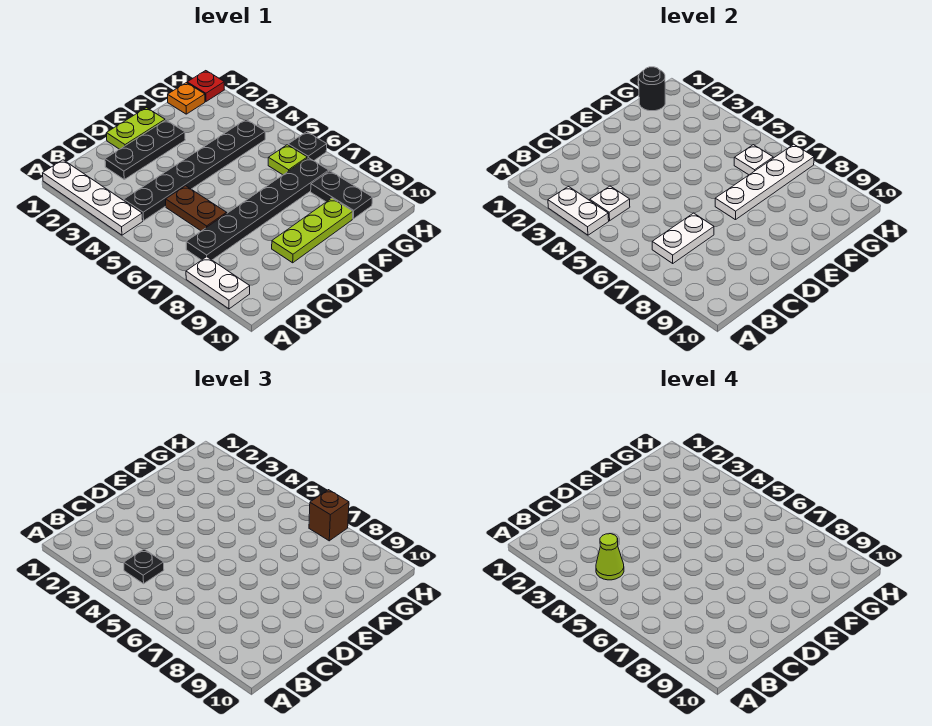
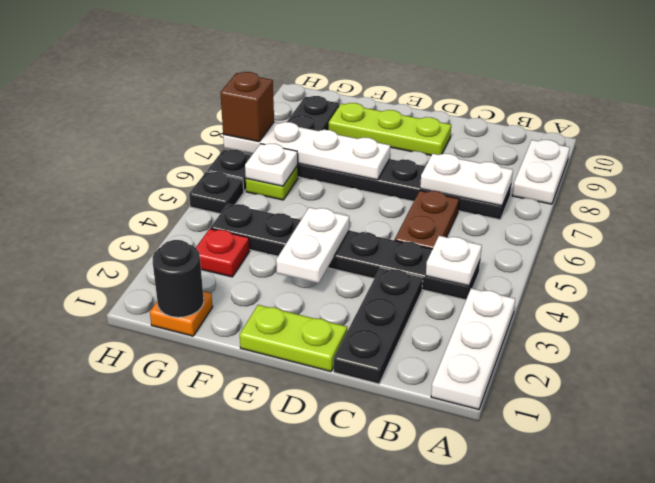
white 1x4 plate [43,160,143,235] -> white 1x3 plate [431,288,515,410]
white 1x2 plate [548,187,609,235] -> white 1x2 plate moved to [276,207,349,283]
black 1x1 plate [124,549,164,584] -> black 1x1 plate moved to [189,172,244,214]
lime 1x1 cone [596,534,624,580] -> none
black 1x3 plate [105,120,185,179] -> black 1x3 plate turned to [334,268,423,384]
red 1x1 plate [187,71,224,102] -> red 1x1 plate moved to [196,229,250,277]

